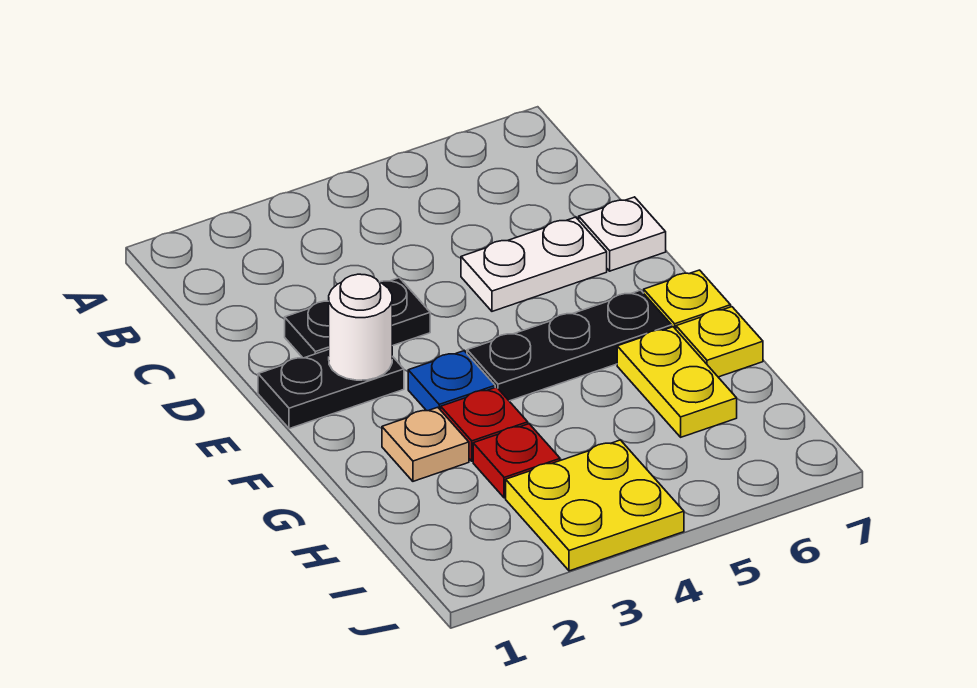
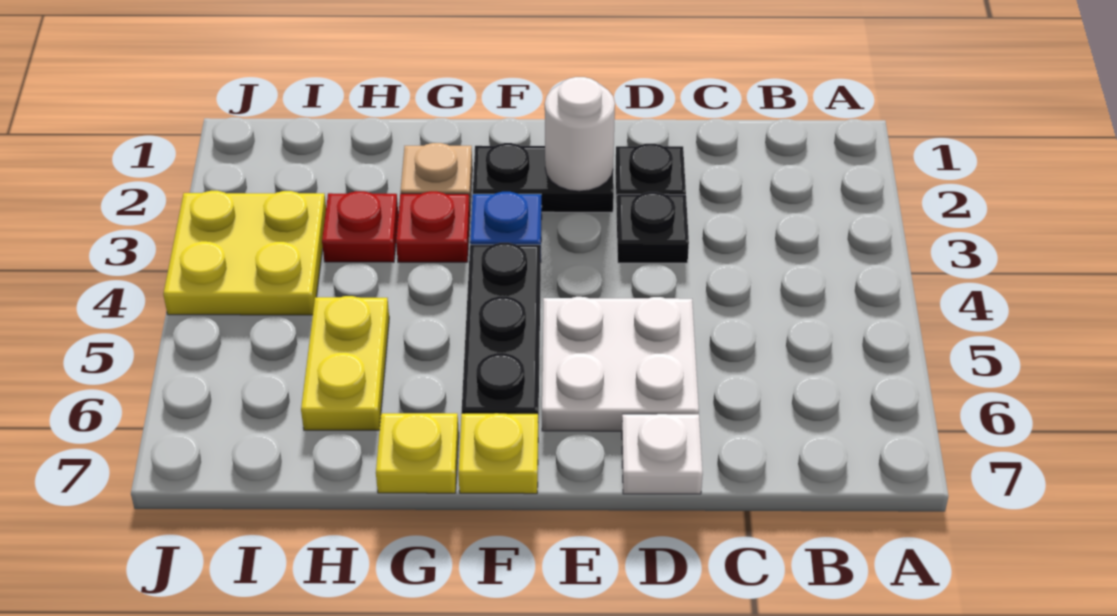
white 1x2 plate [461,217,607,311] -> white 2x2 plate [542,297,699,431]
black 1x2 plate [258,349,404,429] -> black 1x2 plate turned to [473,143,614,212]
yellow 1x2 plate [617,327,737,437] -> yellow 1x2 plate turned to [301,296,389,430]

